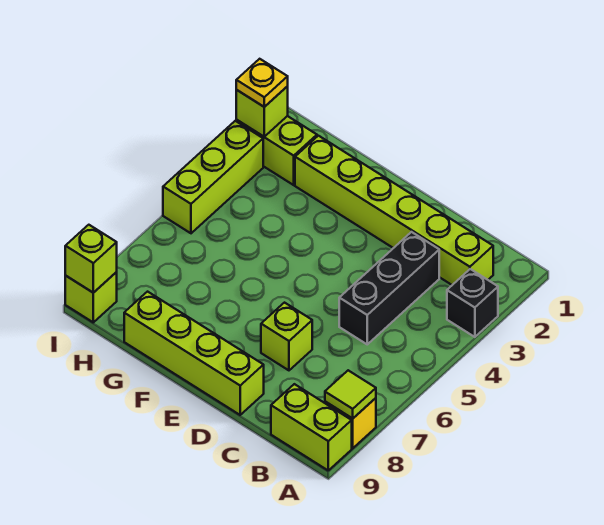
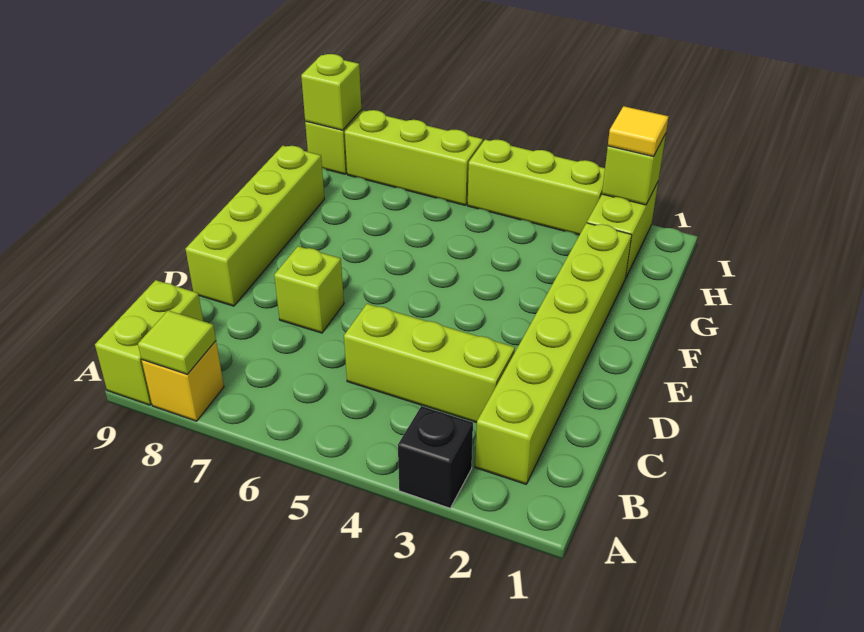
black 1x3 brick [339,232,439,344] -> lime 1x3 brick [344,304,515,423]
yellow 1x1 plate [236,59,288,107] -> yellow 1x1 tile [608,106,669,156]
none -> lime 1x3 brick [345,110,483,205]

